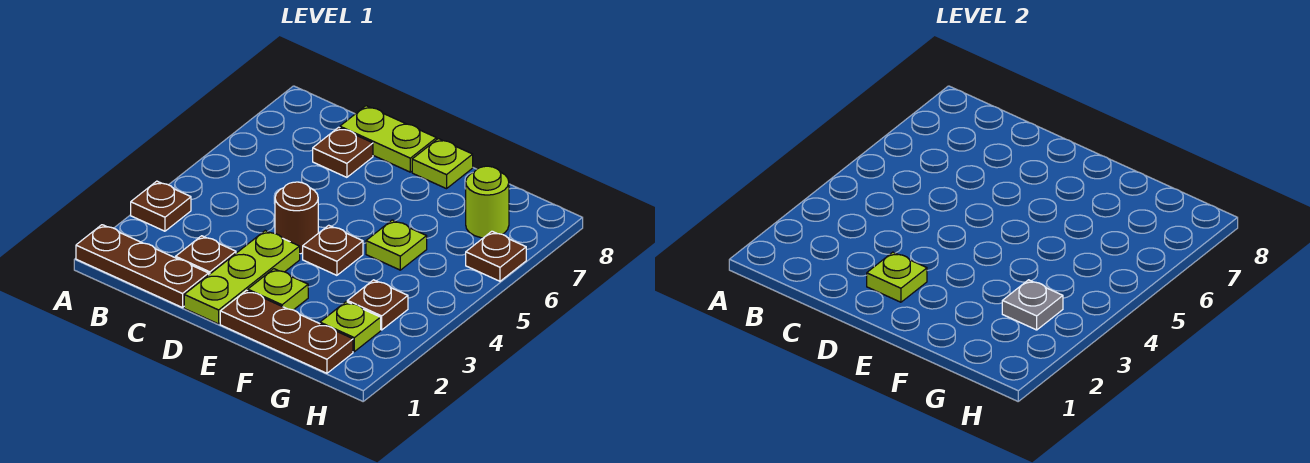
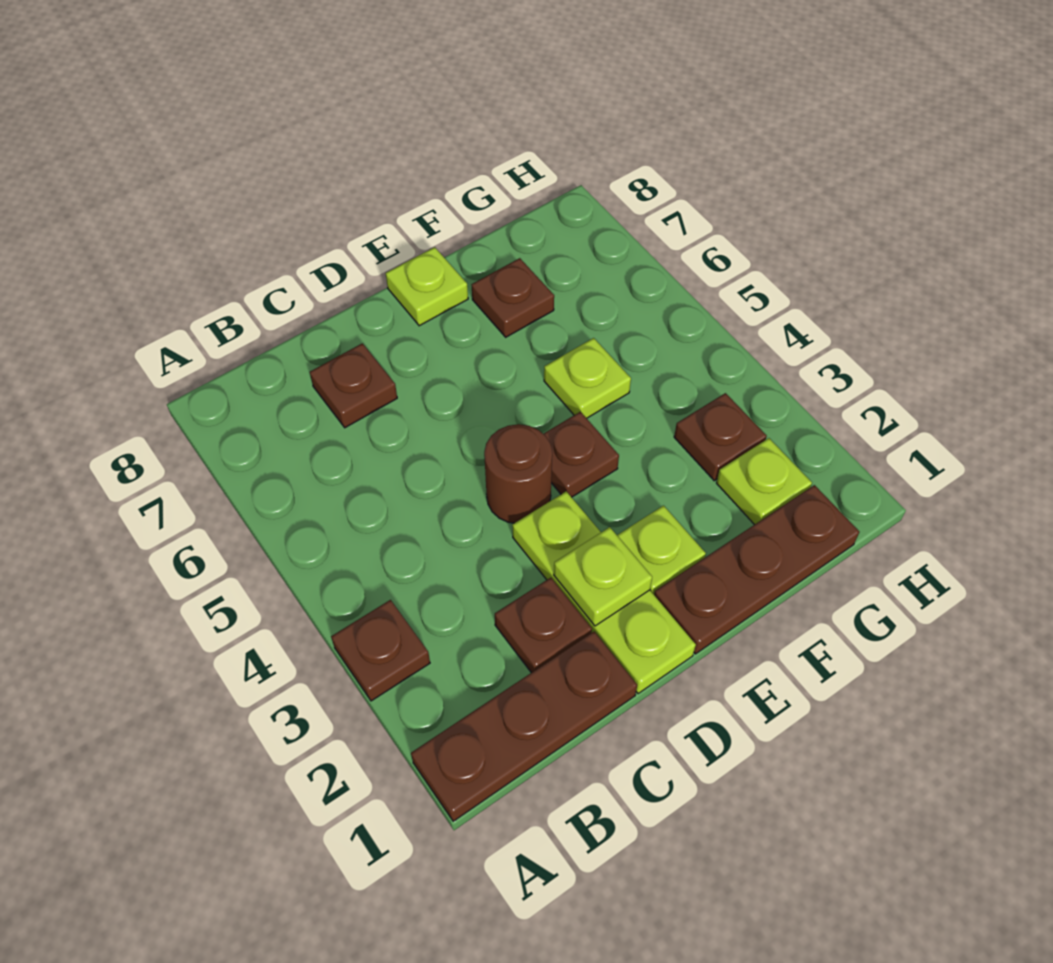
lime 1x2 plate [340,106,437,172] -> none
grey 1x1 plate [1002,280,1063,330] -> none
lime 1x1 round brick [466,166,509,238] -> none
brown 1x1 plate [466,231,526,281] -> brown 1x1 plate moved to [472,258,554,337]

